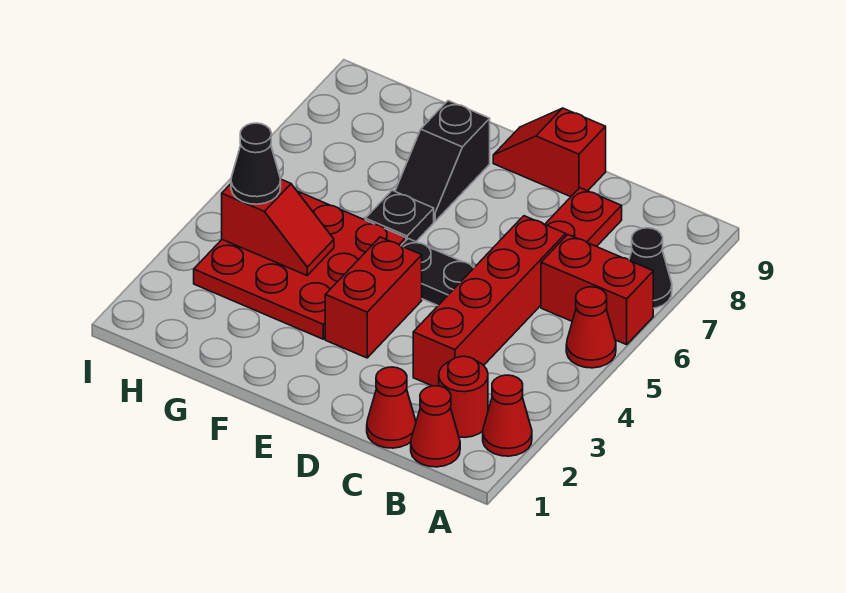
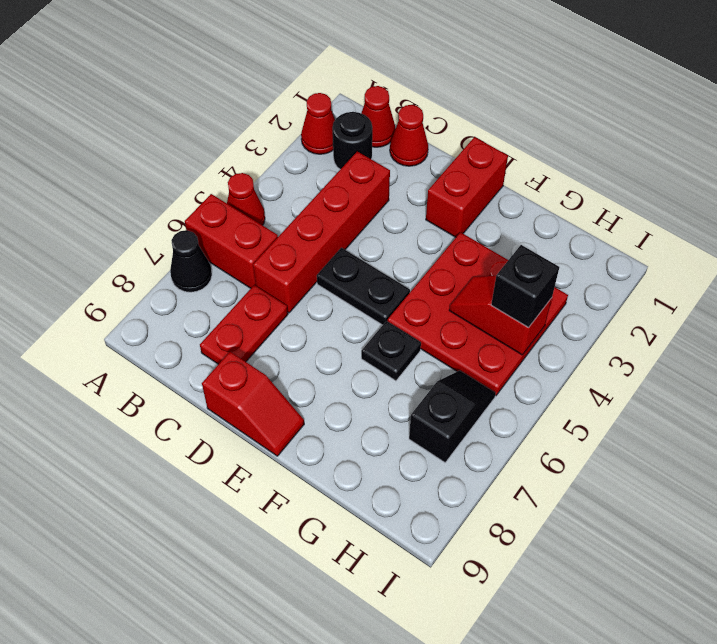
red 1x1 round brick [439,356,488,437] -> black 1x1 round brick [333,112,372,169]
red 1x2 brick [325,237,422,358] -> red 1x2 brick moved to [426,137,508,237]
black 1x2 slope [395,101,490,221] -> black 1x2 slope moved to [409,370,496,462]
black 1x1 cone [231,123,281,204] -> black 1x1 brick [491,245,559,328]

